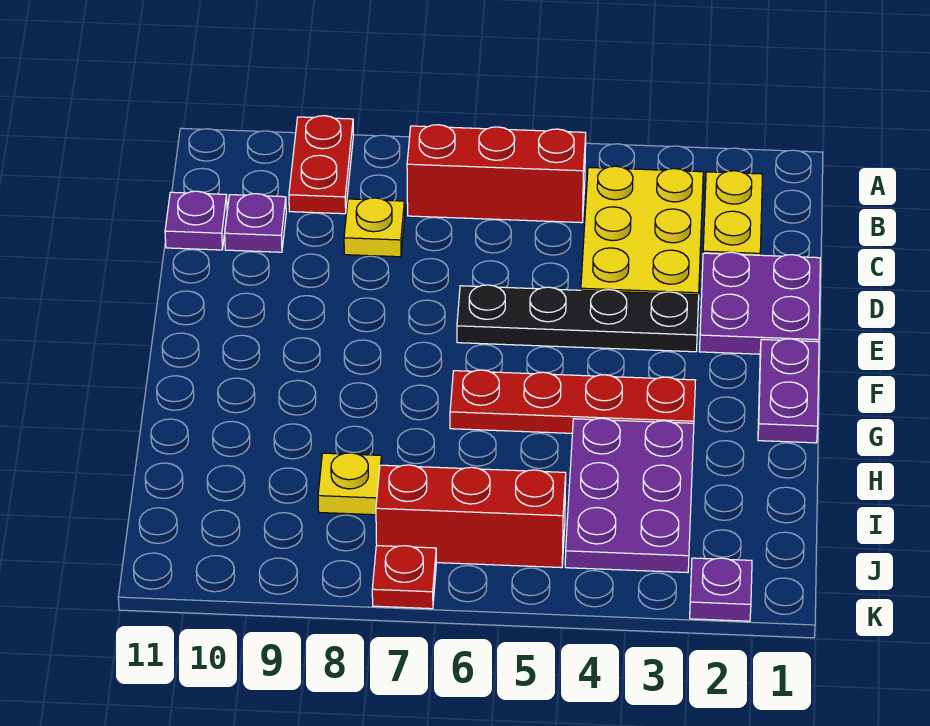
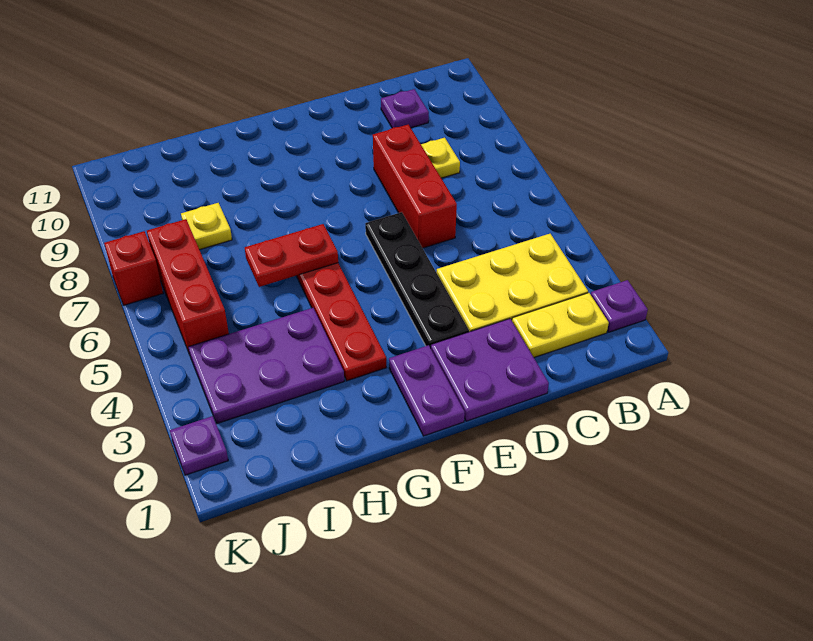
red 1x2 plate [289,116,353,214] -> red 1x2 plate moved to [245,224,338,287]
red 1x3 brick [407,125,586,223] -> red 1x3 brick moved to [373,124,457,248]
purple 1x1 plate [165,191,227,250] -> purple 1x1 plate moved to [591,280,648,332]
purple 1x2 plate [758,339,819,443] -> purple 1x2 plate turned to [389,345,465,436]
red 1x1 plate [372,546,436,609] -> red 1x1 brick [104,231,163,305]

